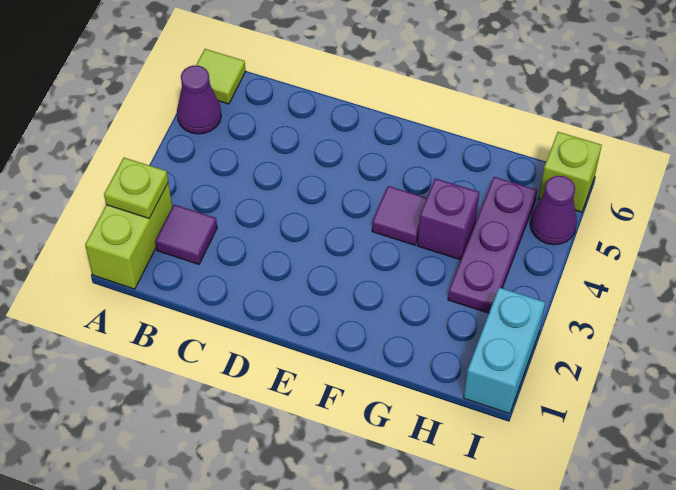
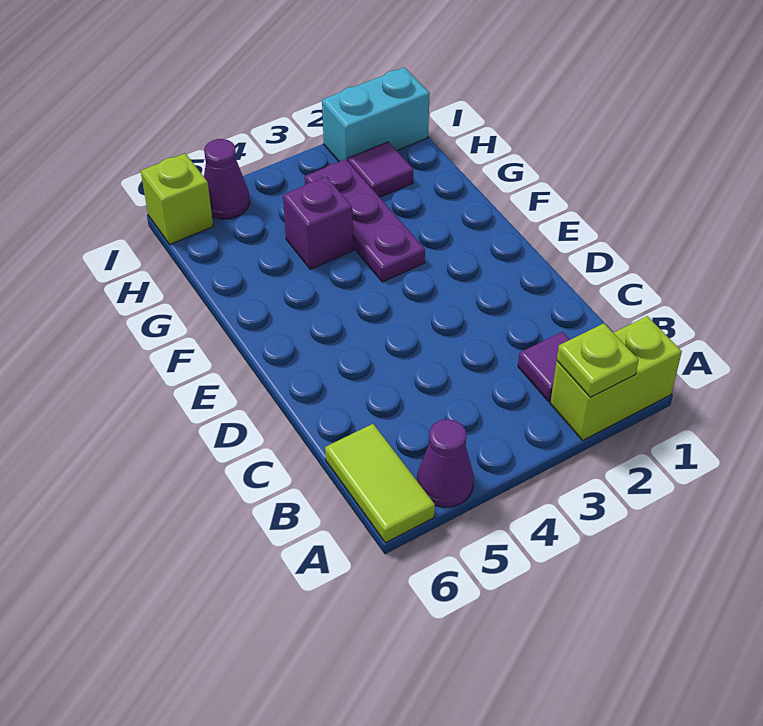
lime 1x1 tile [196,49,246,104] -> lime 1x2 tile [325,424,435,543]
purple 1x1 tile [372,186,427,245] -> purple 1x1 tile moved to [348,142,413,197]
purple 1x3 plate [448,177,537,313] -> purple 1x3 plate turned to [305,159,425,282]

